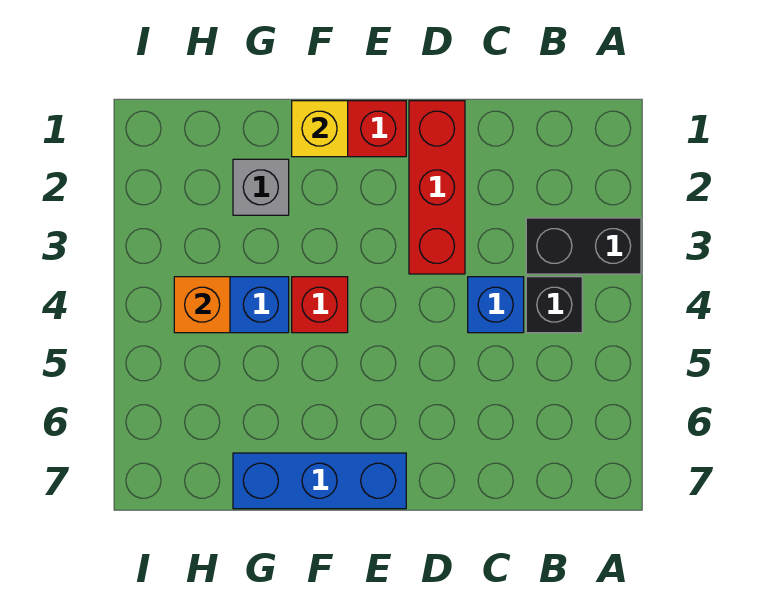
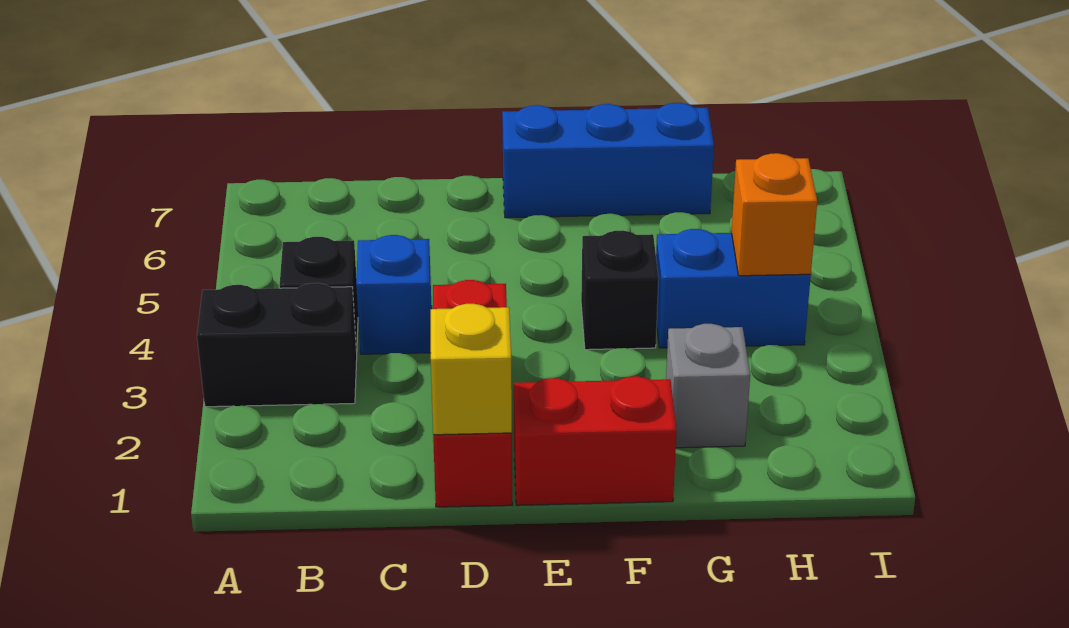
yellow 1x1 brick [292,101,348,157] -> yellow 1x1 brick moved to [431,304,512,435]
red 1x1 brick [292,277,348,333] -> black 1x1 brick [581,230,659,350]

